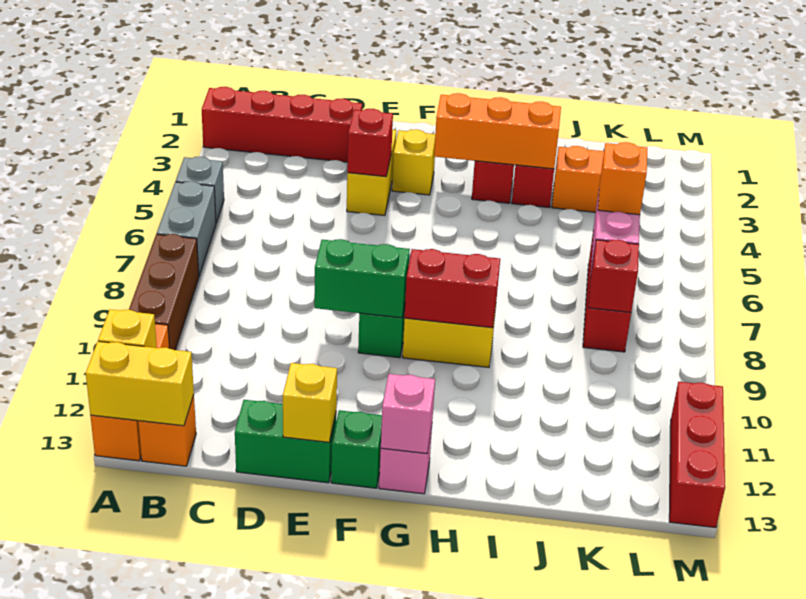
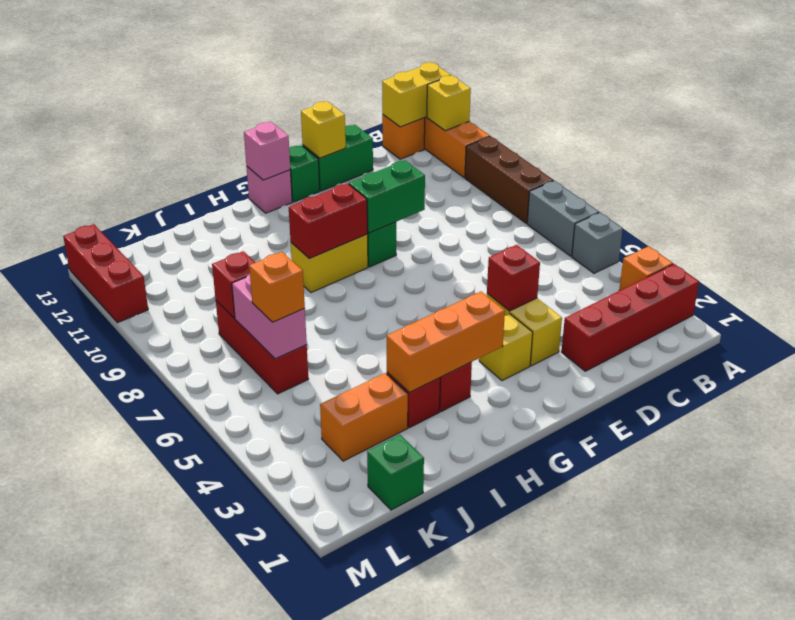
none -> orange 1x1 brick [619,246,673,291]
none -> green 1x1 brick [367,435,424,510]

